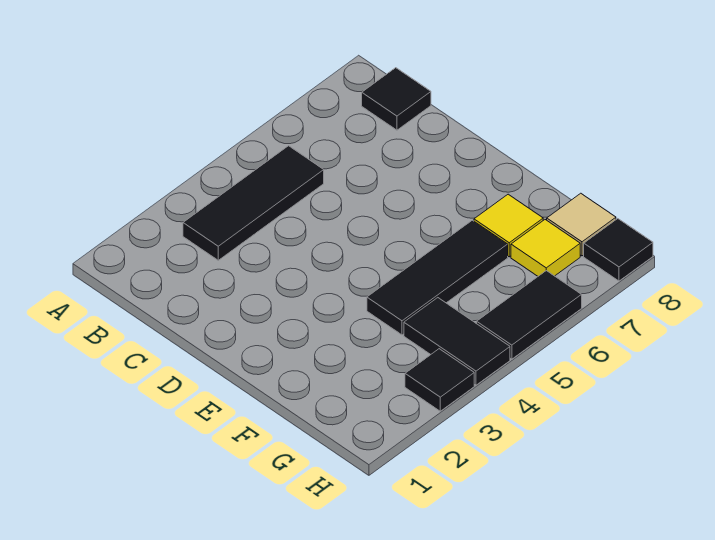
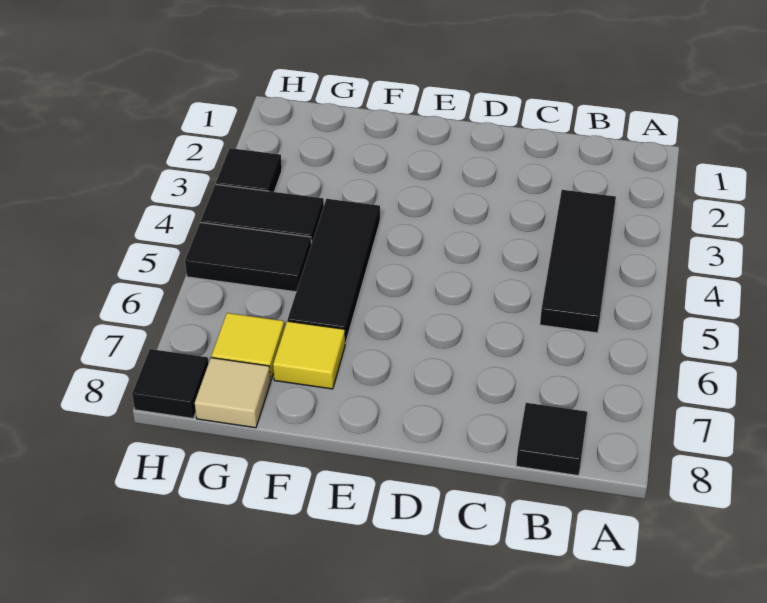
black 1x2 tile [477,271,582,359] -> black 1x2 tile turned to [185,222,311,292]

